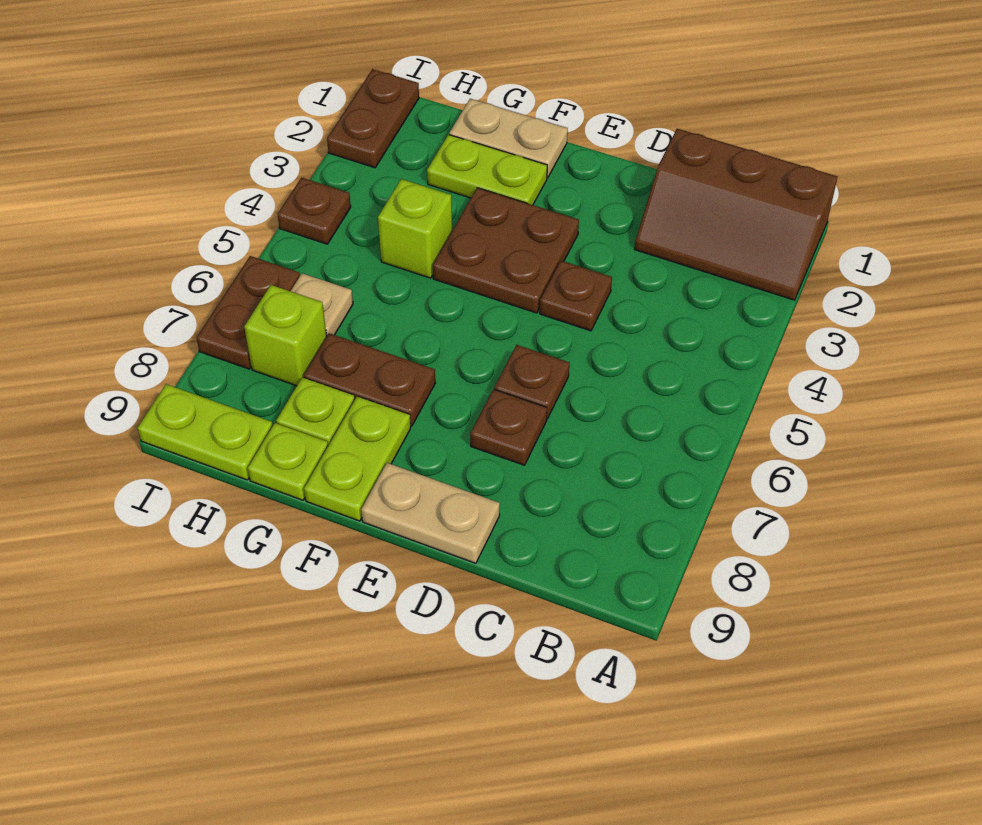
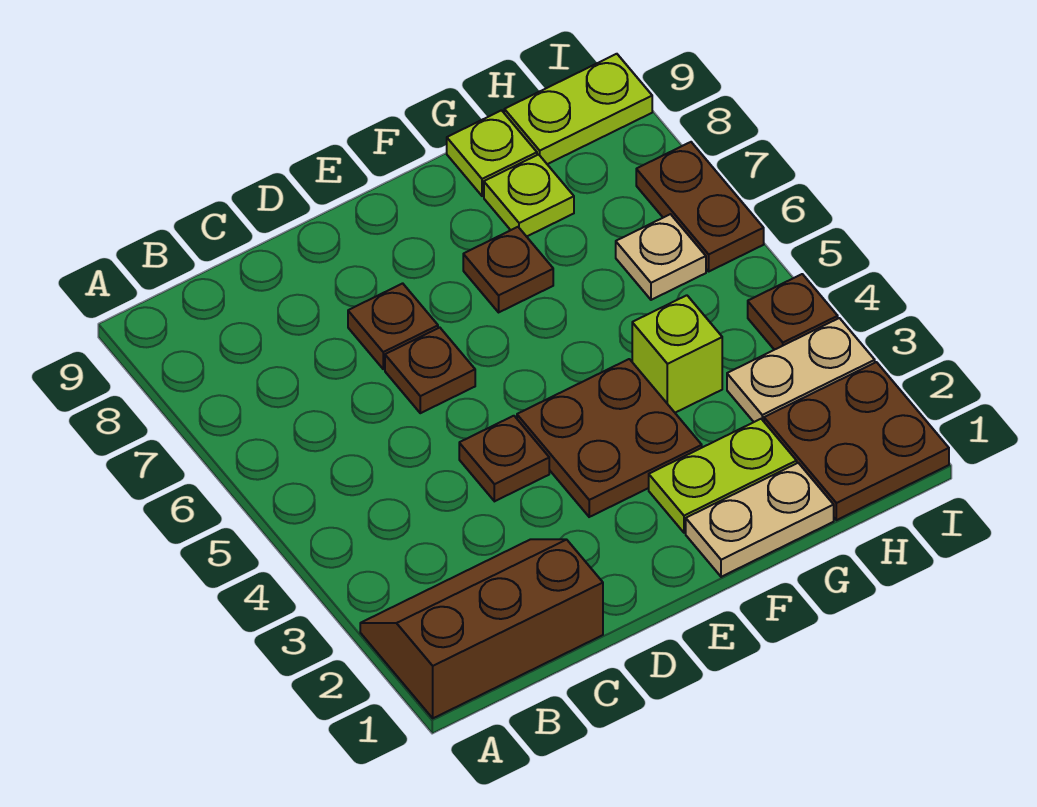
tan 1x2 plate [361,463,500,563] -> tan 1x2 plate moved to [727,318,875,422]
brown 1x2 plate [304,333,435,426] -> brown 1x1 plate [463,227,553,312]
lime 1x2 plate [304,396,411,521] -> none
lime 1x1 brick [244,285,327,386] -> none
brown 1x2 plate [327,69,419,168] -> brown 2x2 plate [764,362,949,520]

